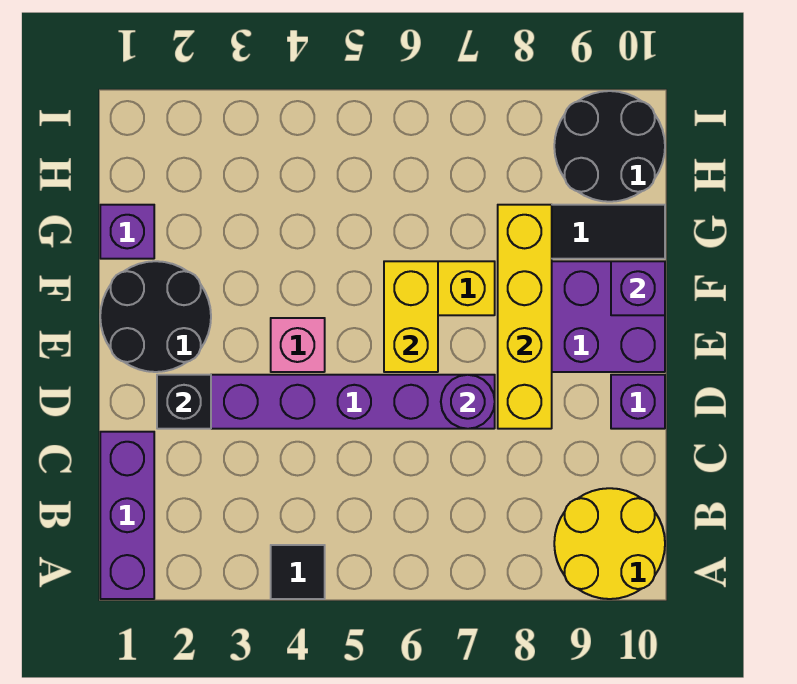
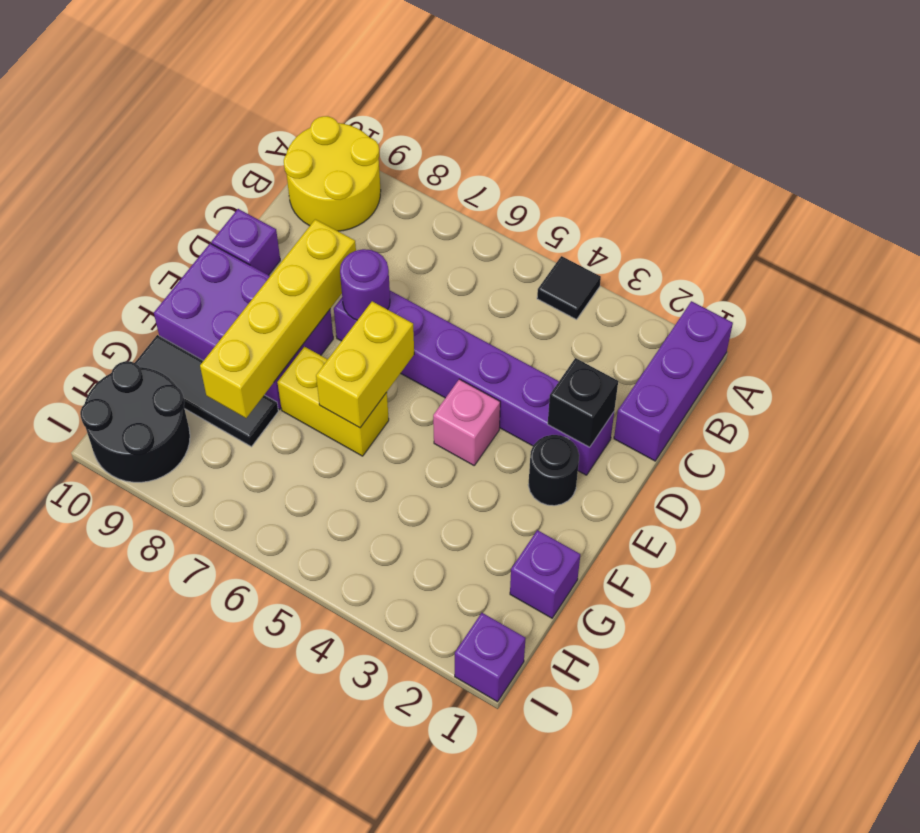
black 2x2 round brick [100,261,211,372] -> black 1x1 round brick [528,435,579,506]
purple 1x1 brick [611,261,665,315] -> purple 1x1 brick moved to [455,613,526,702]

